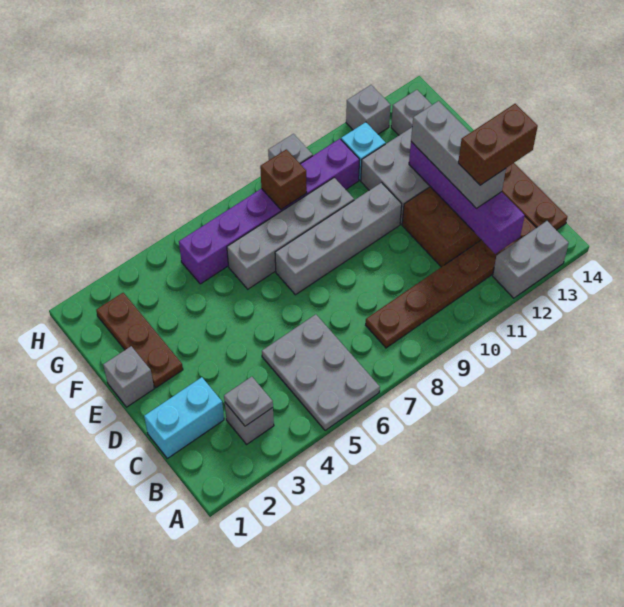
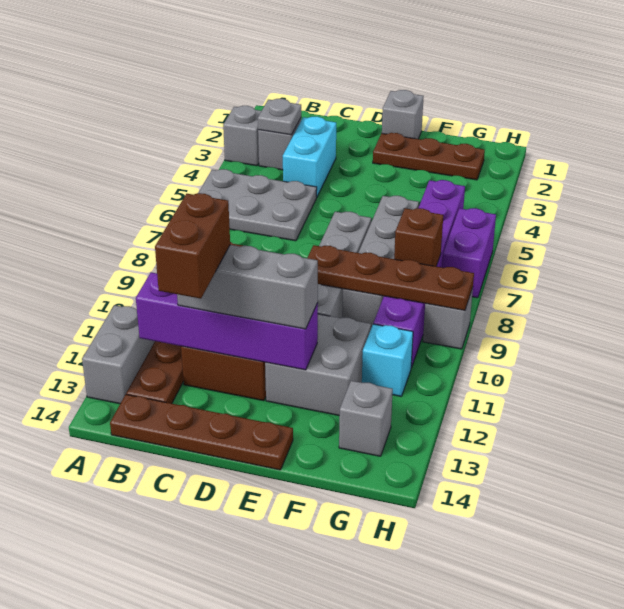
cyan 1x2 brick [144,377,224,458] -> cyan 1x2 brick moved to [283,117,336,198]
none -> brown 1x4 plate [308,245,474,310]
none -> purple 1x2 brick [442,208,496,298]
grey 1x1 brick [346,85,391,134] -> grey 1x1 brick moved to [223,106,261,166]

